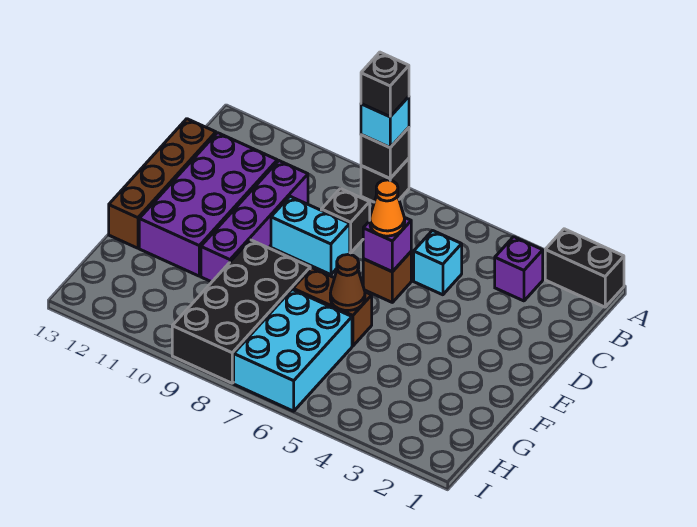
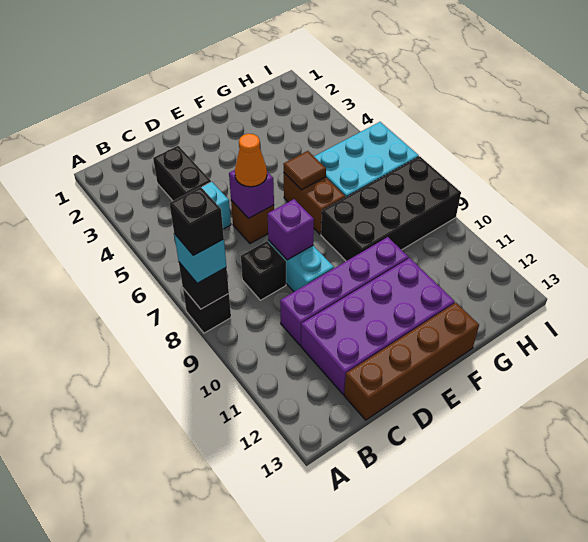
black 1x2 brick [545,229,624,307] -> black 1x2 brick moved to [153,146,211,201]
purple 1x1 brick [495,237,543,301] -> purple 1x1 brick moved to [268,199,314,260]
brown 1x1 cone [330,254,365,311] -> brown 1x1 tile [284,151,326,190]

